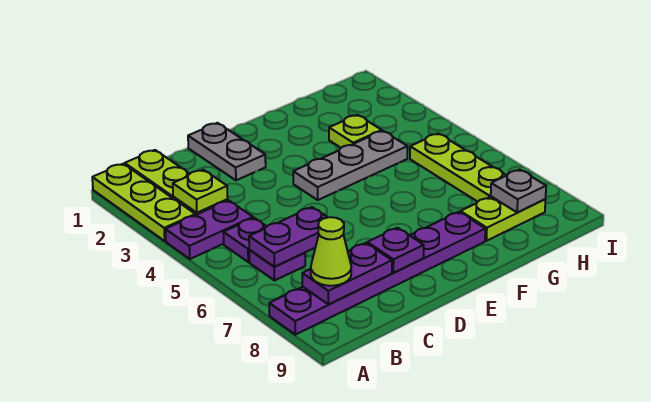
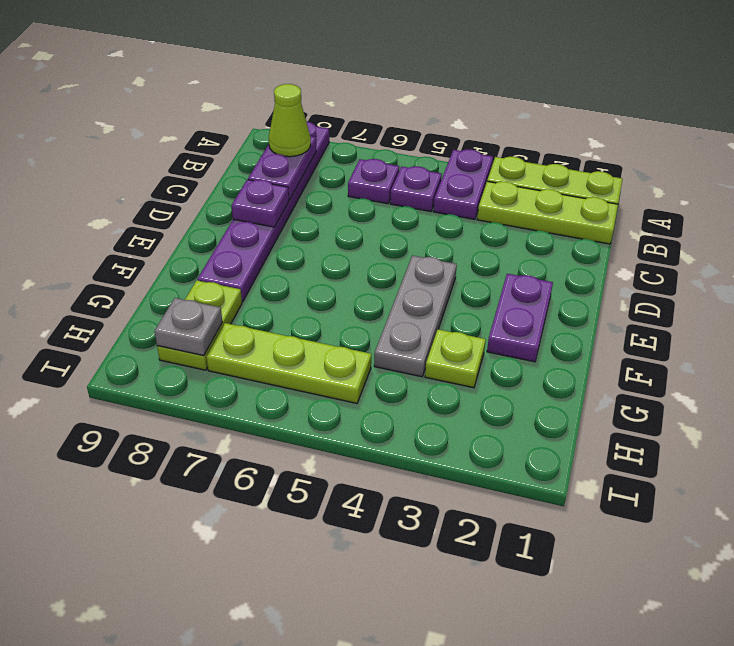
lime 1x1 plate [173,170,228,213] -> none
purple 1x2 plate [249,207,328,267] -> purple 1x2 plate moved to [487,274,553,362]
grey 1x2 plate [188,123,266,180] -> none

